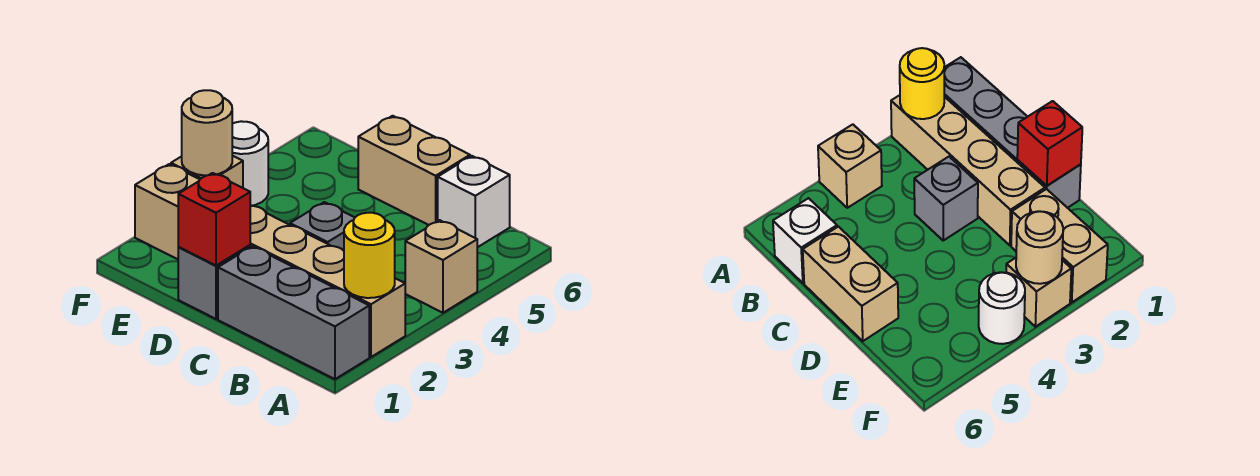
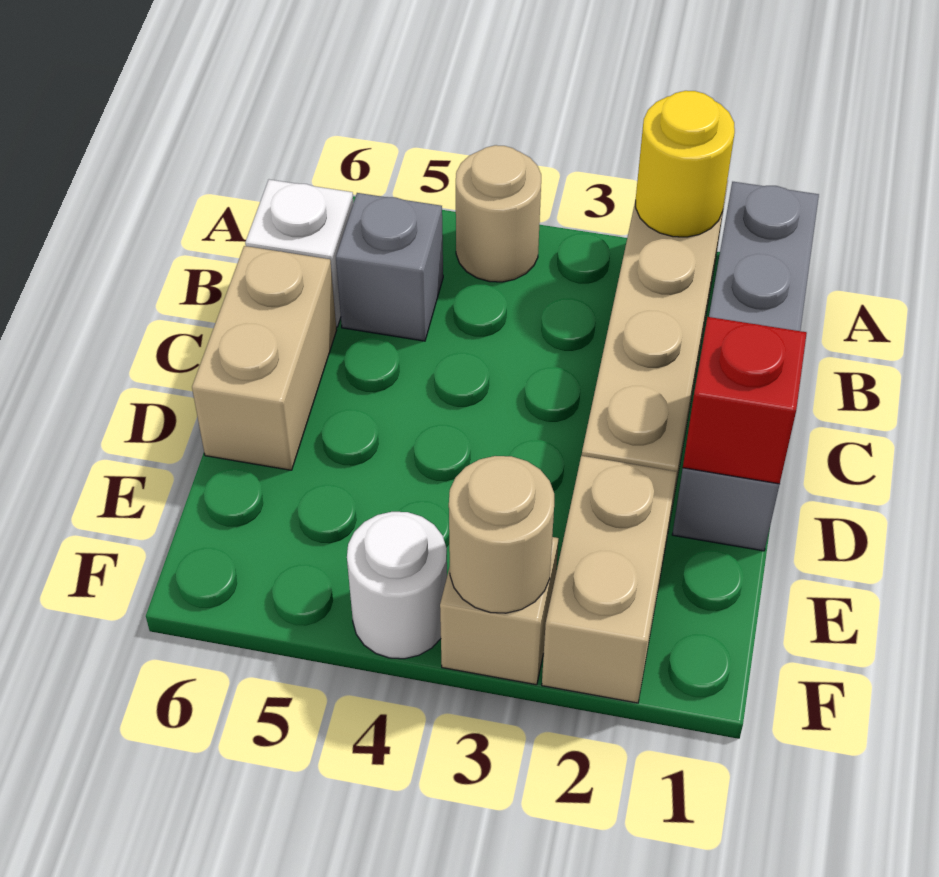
tan 1x1 brick [405,220,477,313] -> tan 1x1 round brick [456,145,541,282]
grey 1x1 brick [290,202,355,251] -> grey 1x1 brick moved to [336,193,443,341]

